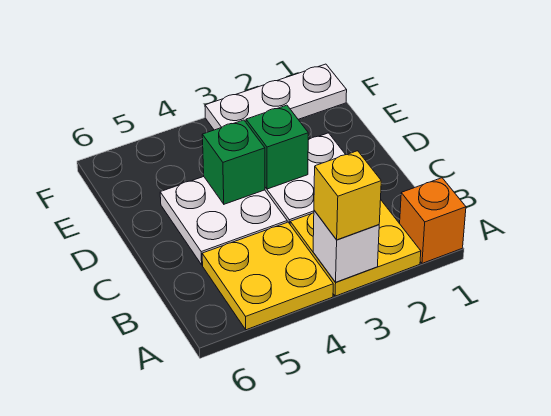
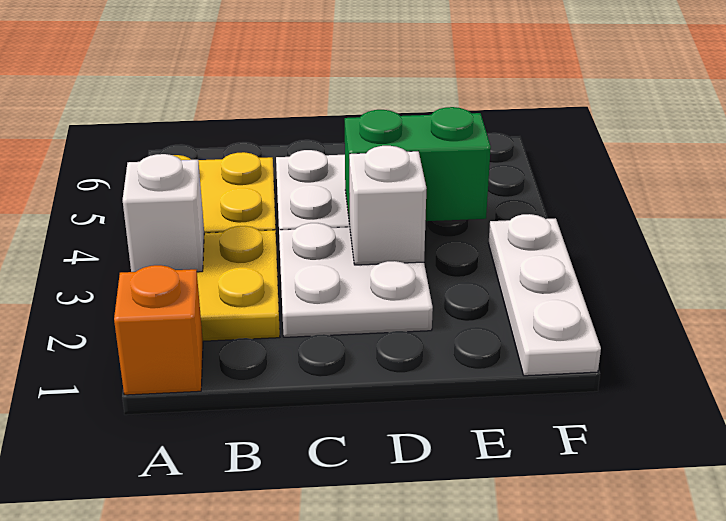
yellow 1x1 brick [314,151,381,240] -> none
green 1x1 brick [246,105,308,189] -> white 1x1 brick [349,146,427,265]
green 1x1 brick [202,120,265,204] -> green 1x2 brick [345,107,491,224]

